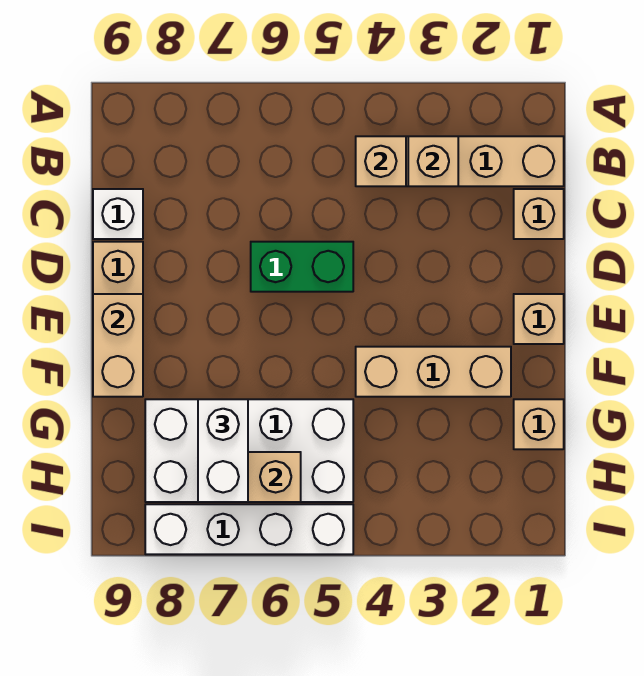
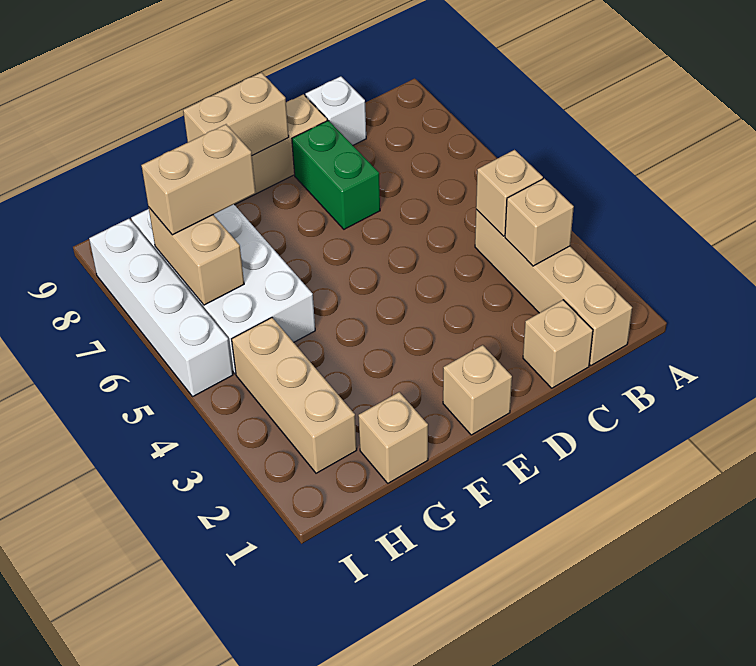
green 1x2 brick [251,242,353,292] -> green 1x2 brick moved to [292,120,380,229]
tan 1x3 brick [356,347,511,397] -> tan 1x3 brick moved to [232,318,357,473]
white 1x2 brick [198,399,248,502] -> tan 1x2 brick [141,124,256,235]

